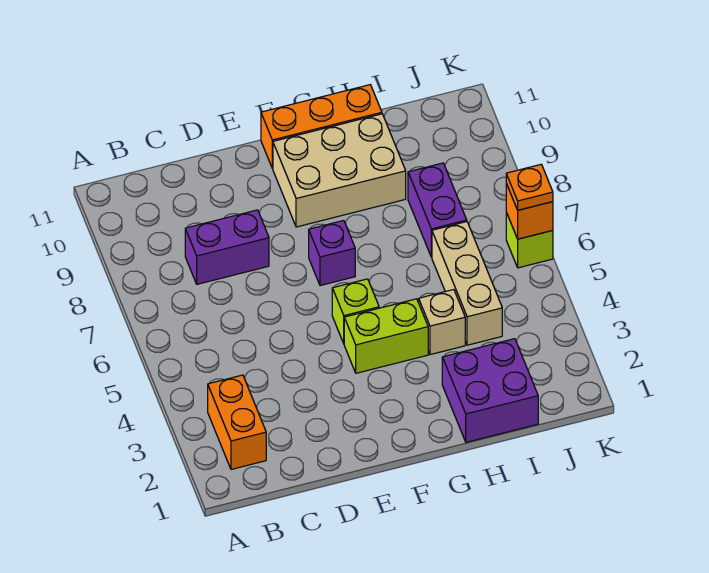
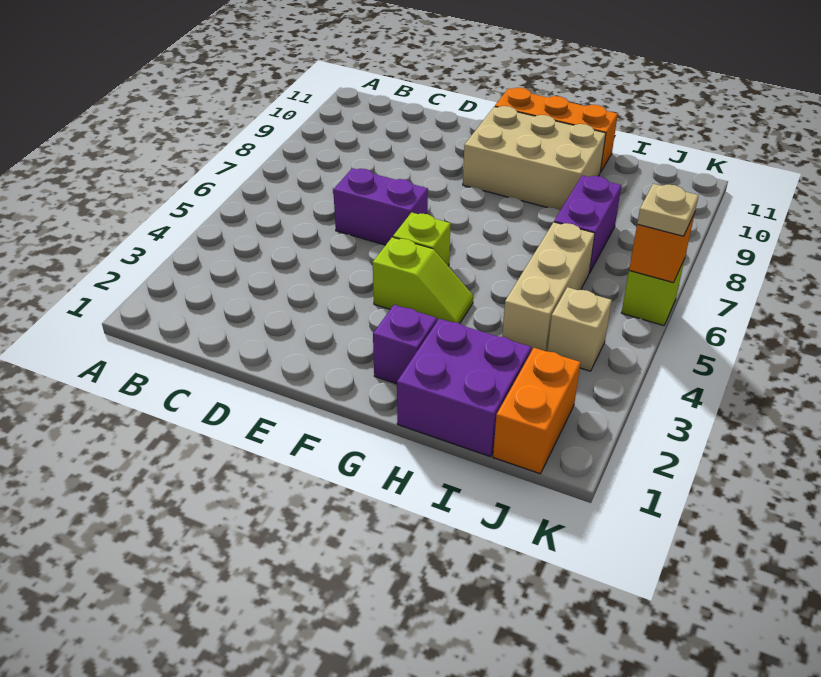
orange 1x2 brick [208,375,266,469] -> orange 1x2 brick moved to [493,348,581,474]
purple 1x2 brick [185,210,269,284] -> purple 1x2 brick moved to [333,168,428,245]
lime 1x2 brick [344,299,428,373] -> lime 1x2 slope [373,237,473,324]
purple 1x1 brick [309,220,355,286] -> purple 1x1 brick moved to [373,305,437,384]
tan 1x1 brick [419,290,465,355] -> tan 1x1 brick moved to [547,287,612,371]
orange 1x1 plate [506,165,553,210] -> tan 1x1 plate [637,184,699,236]

